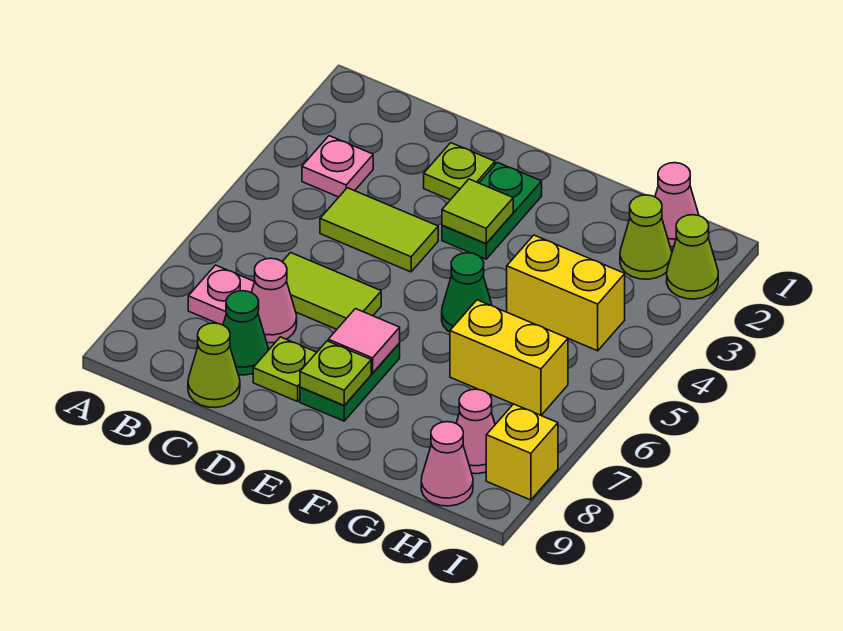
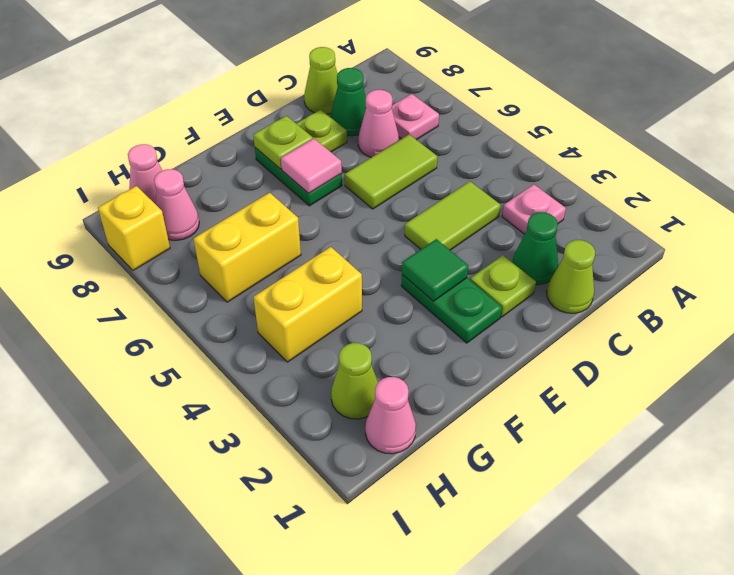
lime 1x1 tile [442,179,513,243] -> green 1x1 tile [402,239,468,301]
green 1x1 cone [442,253,492,332] -> green 1x1 cone moved to [512,212,558,285]
lime 1x1 cone [667,215,718,299] -> lime 1x1 cone moved to [547,240,595,313]

